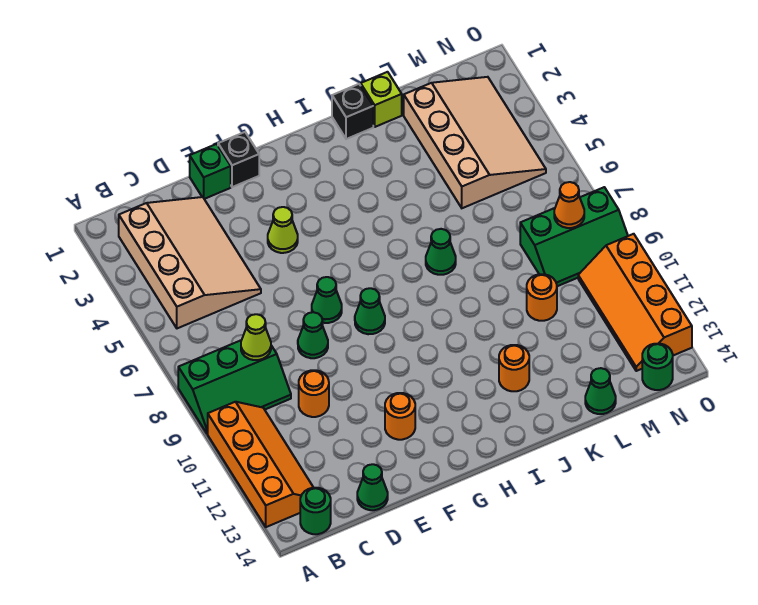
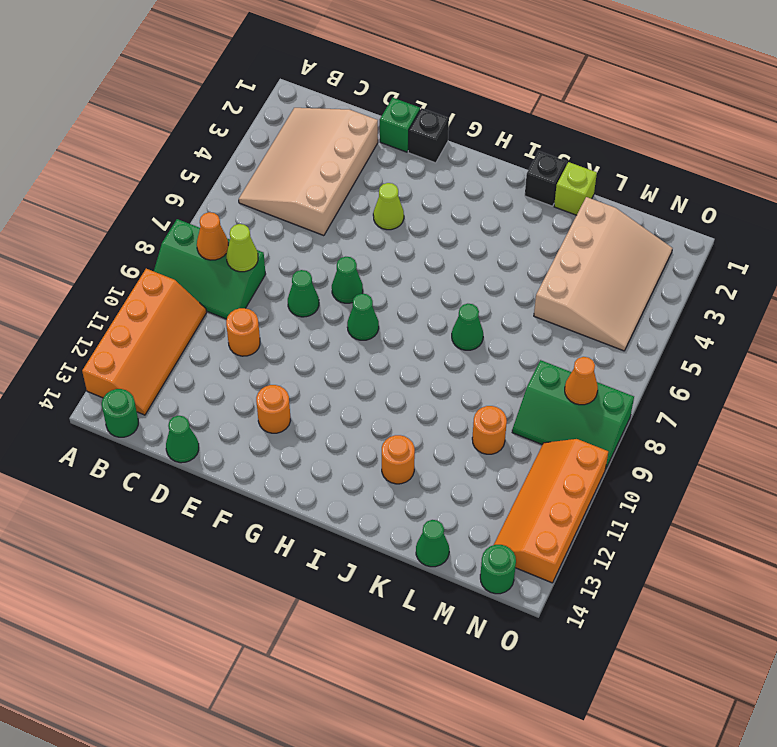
tan 3x4 slope [119,197,261,328] -> tan 3x4 slope turned to [239,108,378,236]
none -> orange 1x1 cone [197,212,228,260]

